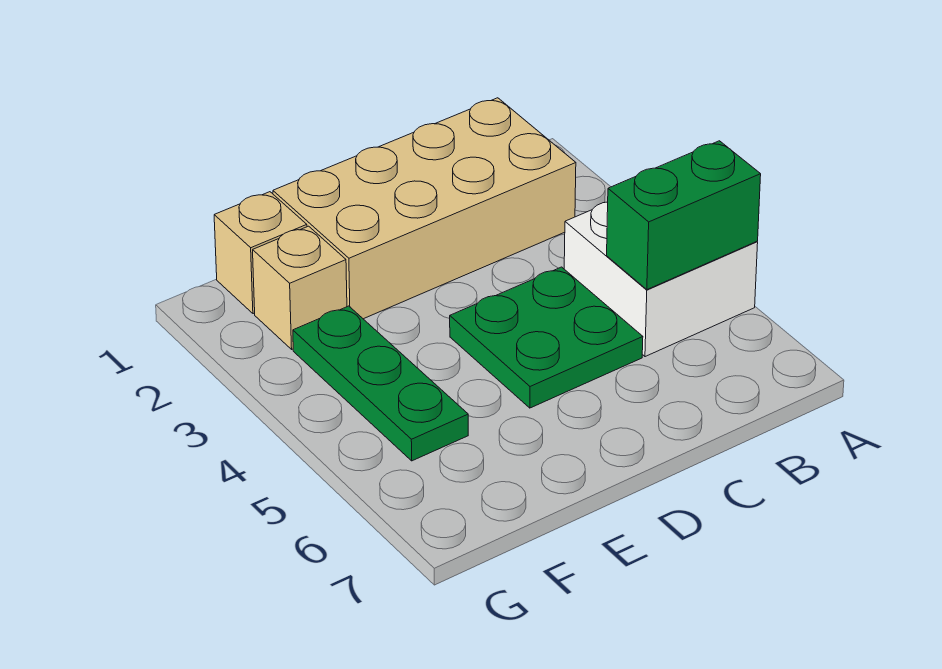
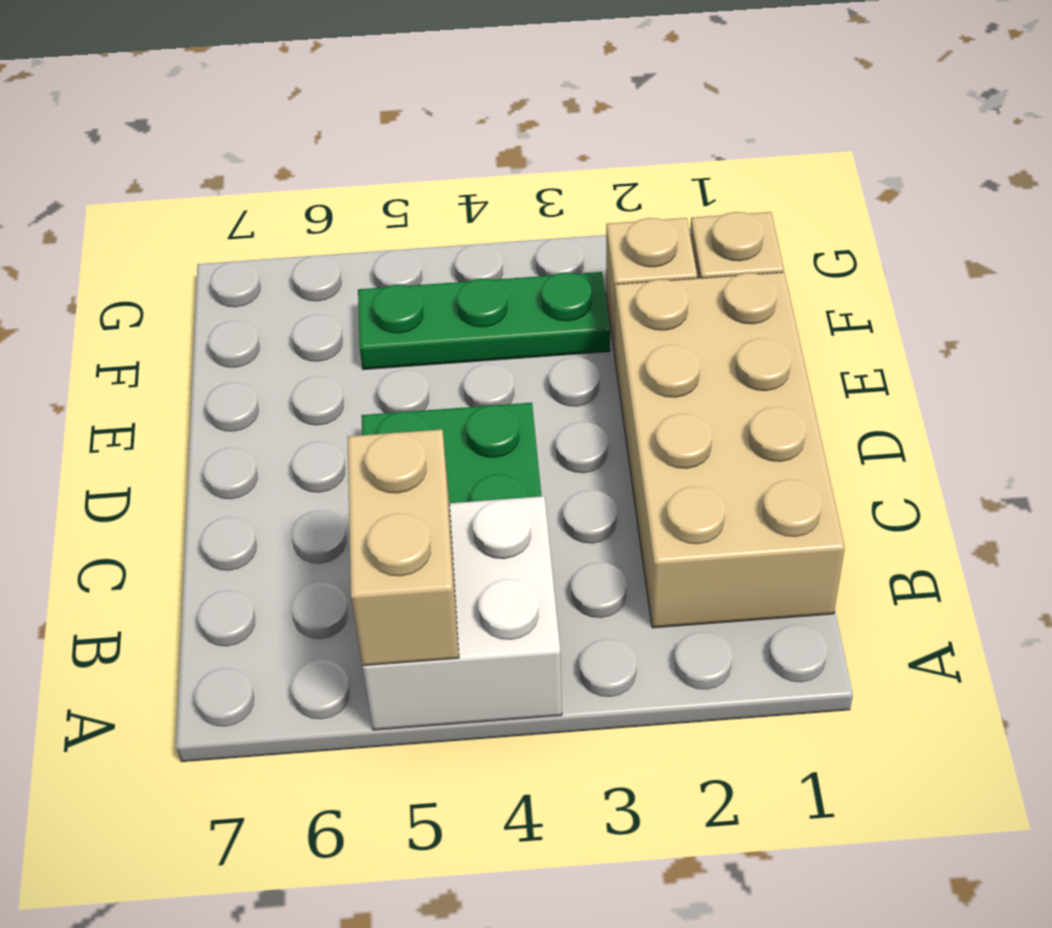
green 1x2 brick [607,141,761,290] -> tan 1x2 brick [347,429,459,666]

